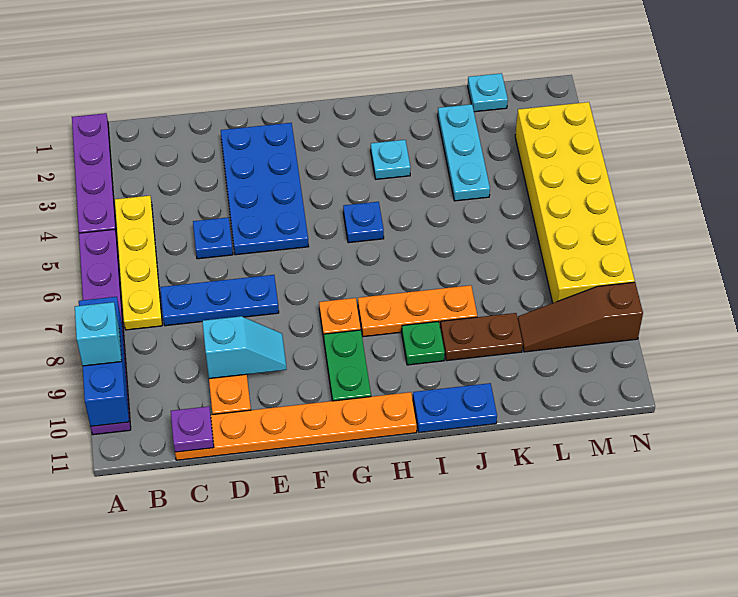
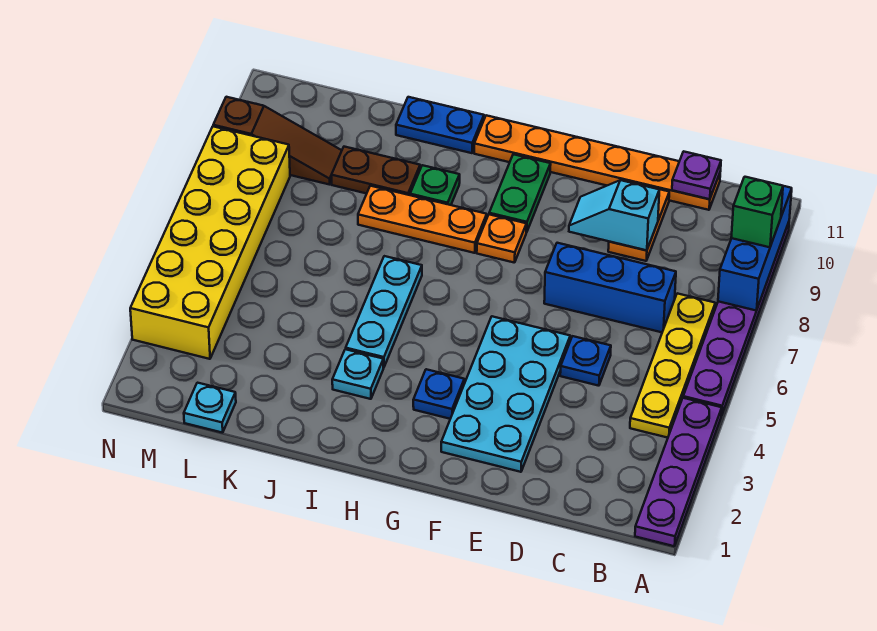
cyan 1x1 brick [75,302,122,366] -> green 1x1 brick [731,177,783,247]
blue 1x3 plate [160,275,279,326] -> blue 1x3 brick [544,243,676,332]
blue 2x4 plate [221,123,309,255] -> cyan 2x4 plate [441,316,570,472]
blue 1x1 plate [343,202,384,243] -> blue 1x1 plate moved to [413,369,464,419]
cyan 1x3 plate [438,104,490,201] -> cyan 1x3 plate moved to [346,256,422,367]

